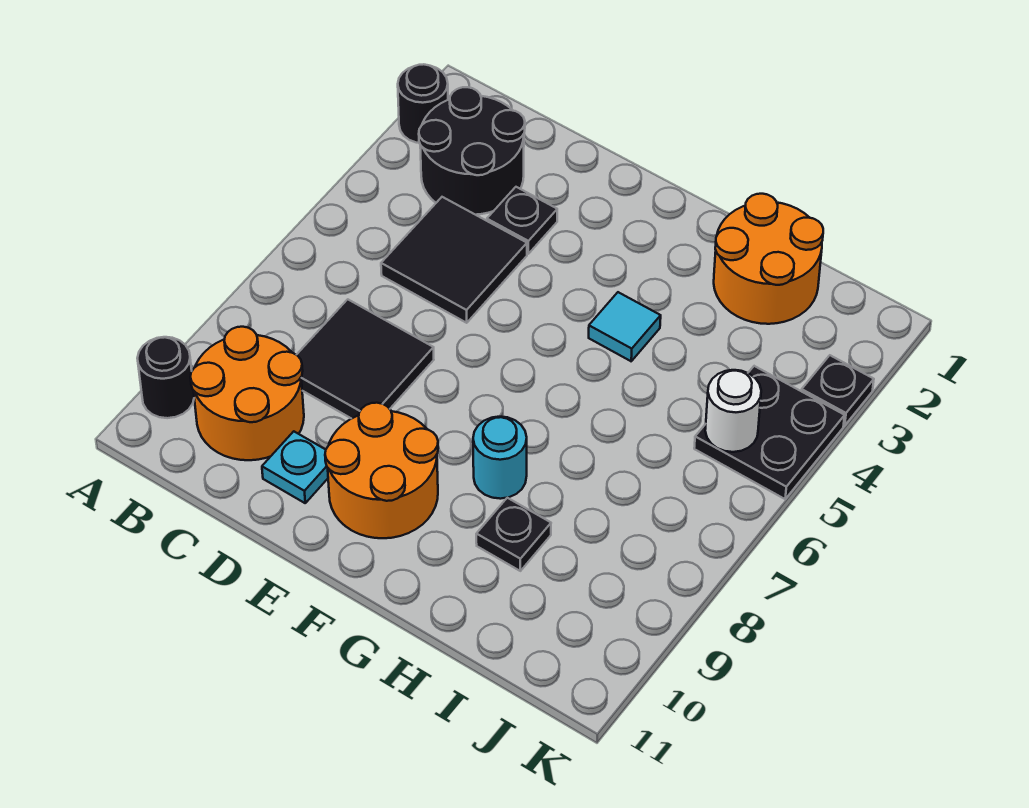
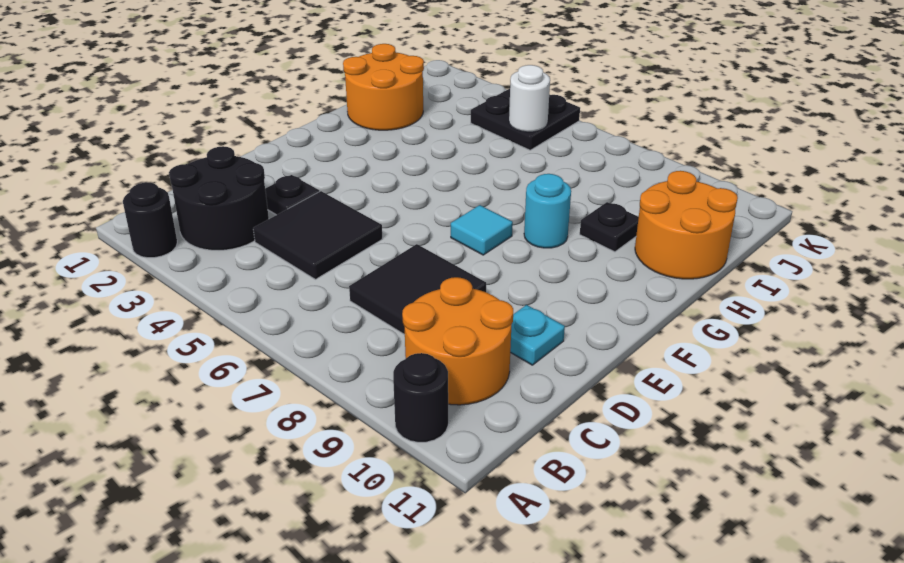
orange 2x2 round brick [325,403,438,538] -> orange 2x2 round brick moved to [635,171,738,279]
cyan 1x1 tile [589,292,661,361] -> cyan 1x1 tile moved to [451,205,513,255]
black 1x1 plate [802,355,874,426] -> none

